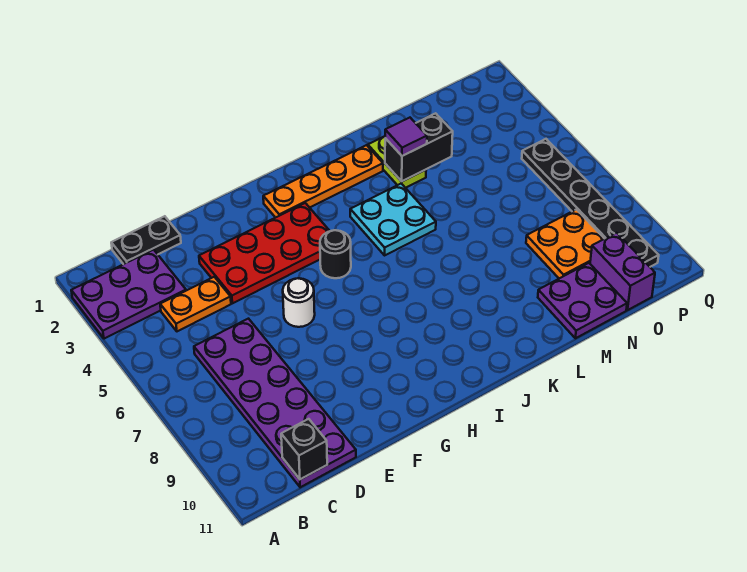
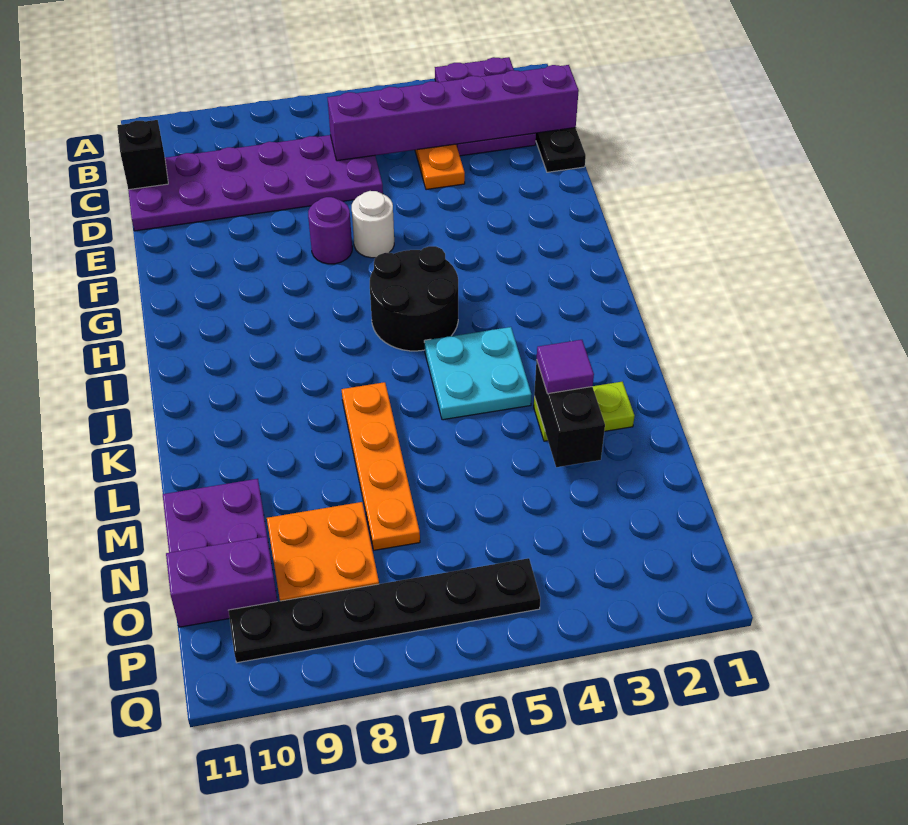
none -> purple 1x6 brick [327,65,579,161]
red 2x4 plate [199,203,330,303] -> none
none -> purple 1x1 round brick [308,197,352,264]
orange 1x4 plate [263,145,383,218] -> orange 1x4 plate moved to [342,382,420,550]
black 1x1 round brick [320,230,351,278] -> black 2x2 round brick [370,246,458,351]

